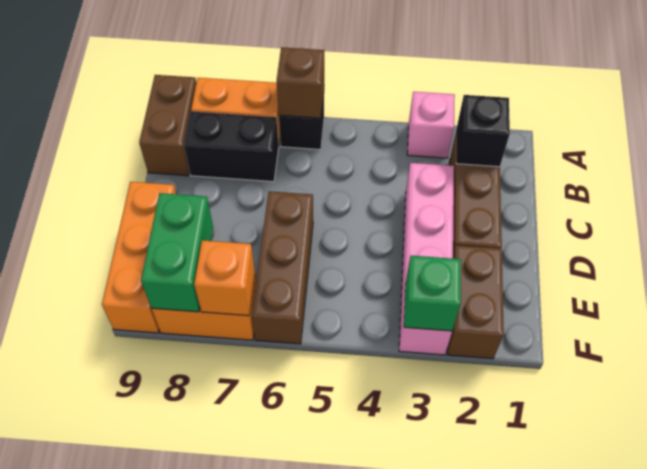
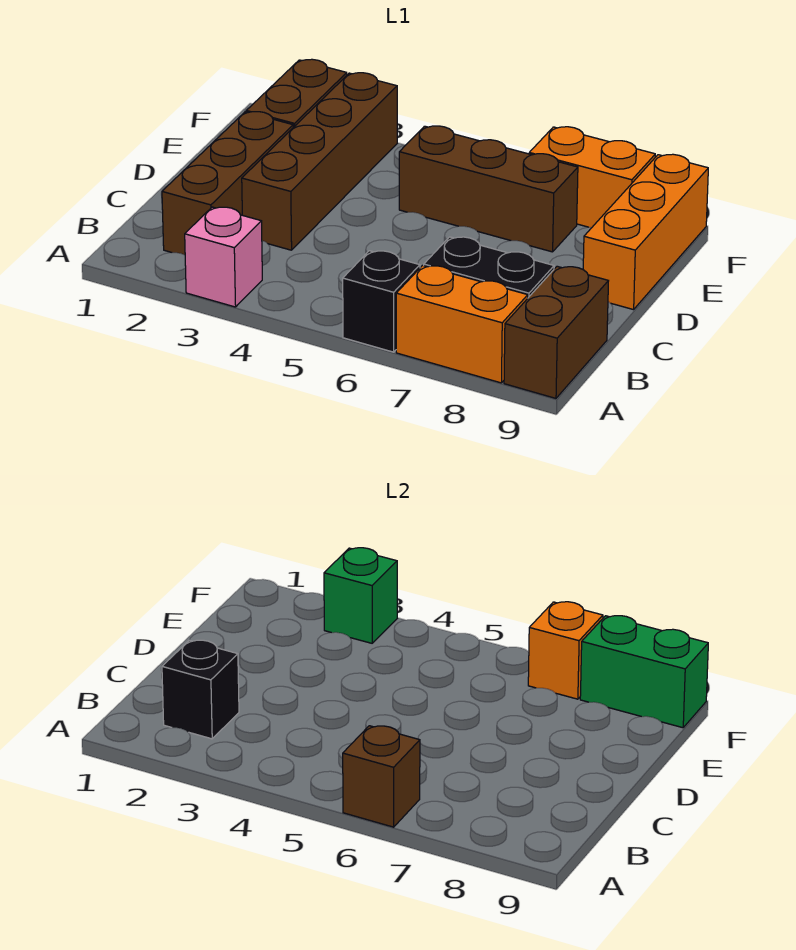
pink 1x4 brick [399,163,454,355] -> brown 1x4 brick [242,73,397,250]
brown 1x3 brick [252,191,313,344] -> brown 1x3 brick turned to [399,126,578,252]
green 1x2 brick [141,193,213,312] -> green 1x2 brick turned to [580,616,708,728]

